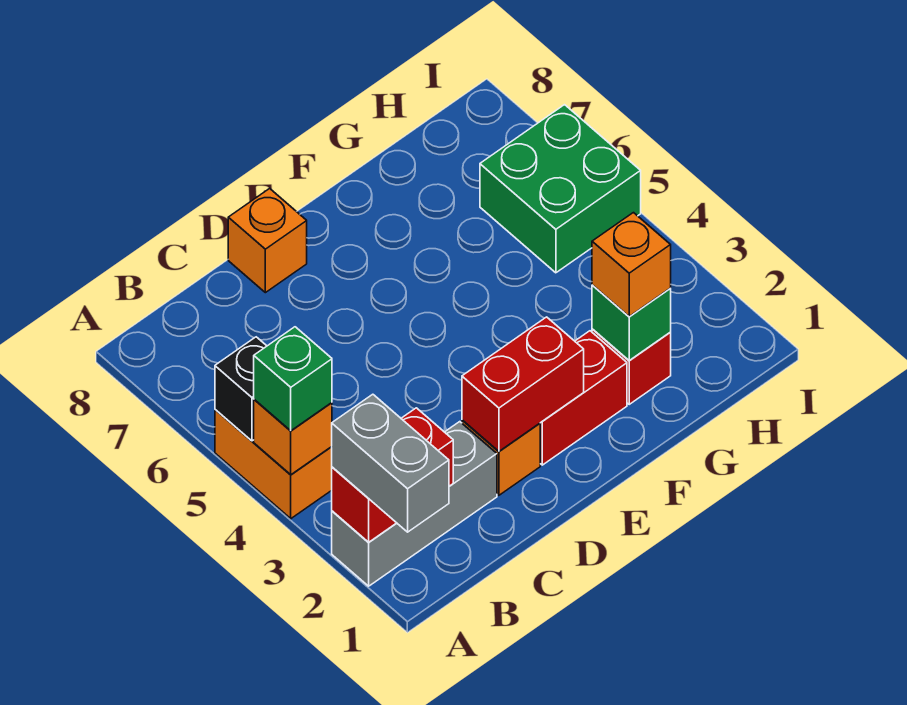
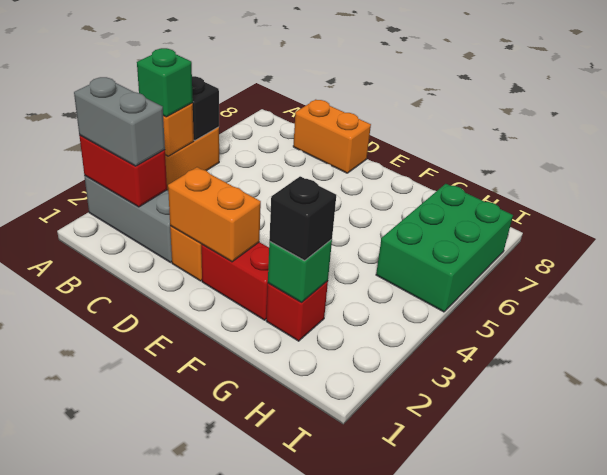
grey 1x2 brick [332,394,449,532] -> grey 1x2 brick turned to [74,77,165,166]
red 1x2 brick [462,317,584,451] -> orange 1x2 brick [168,167,261,262]
orange 1x1 brick [228,188,307,293] -> orange 1x2 brick [293,100,371,173]
orange 1x1 brick [592,213,671,316] -> black 1x1 brick [269,176,336,261]
green 2x2 brick [480,105,641,273] -> green 2x3 brick [376,184,513,312]

